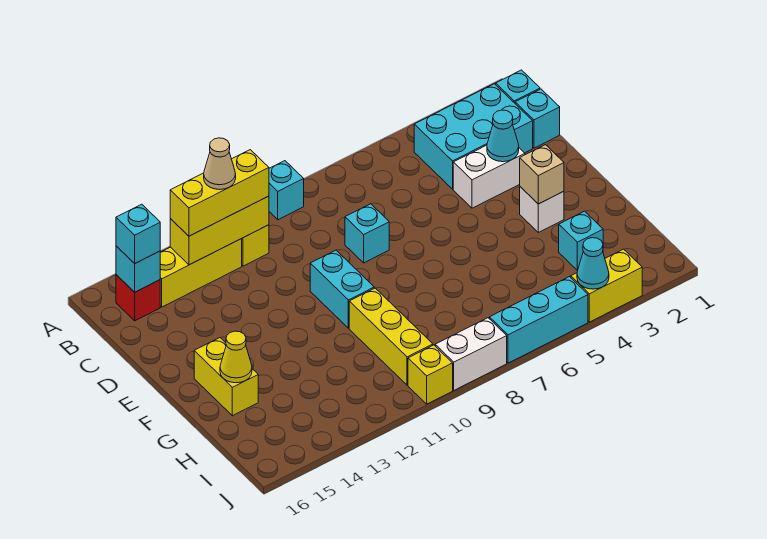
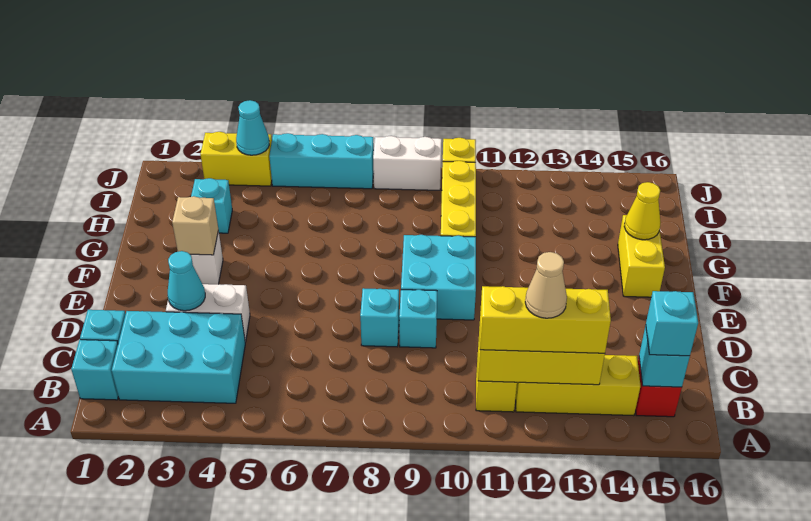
cyan 1x1 brick [269,161,304,220] -> cyan 1x1 brick moved to [399,290,437,348]
cyan 1x2 brick [310,250,374,328] -> cyan 2x2 brick [401,235,476,320]

